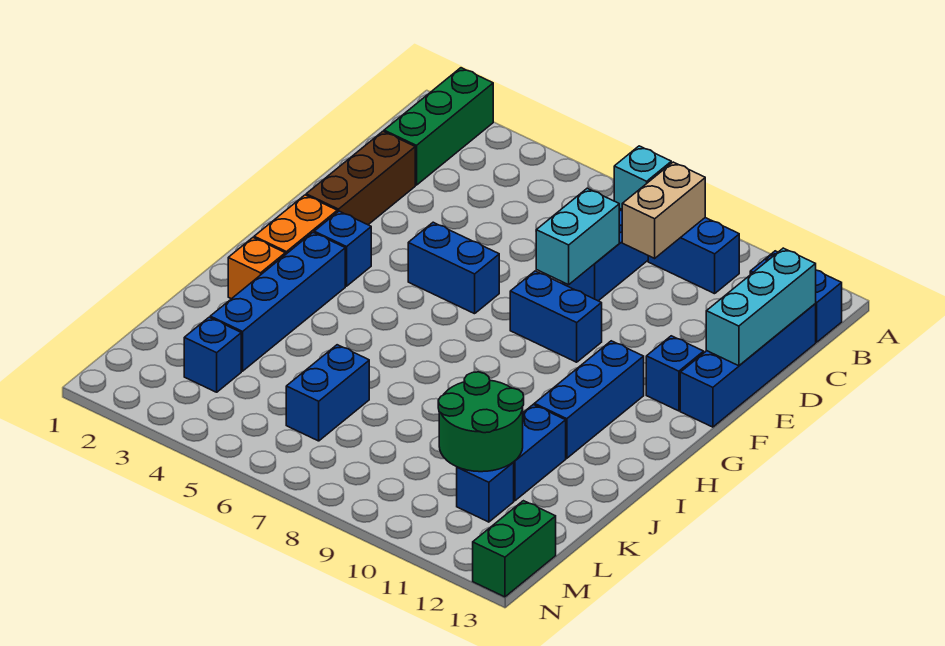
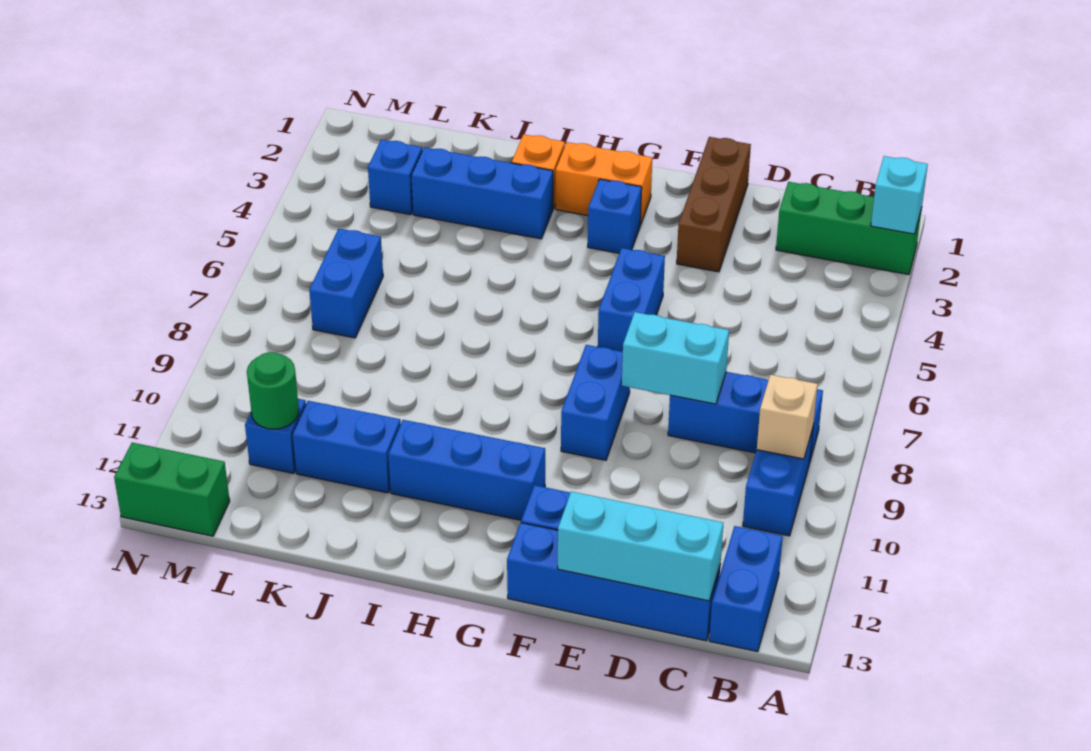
cyan 1x1 brick [614,146,671,209] -> cyan 1x1 brick moved to [871,156,928,234]
tan 1x2 brick [622,162,705,258] -> tan 1x1 brick [757,375,818,459]
brown 1x3 brick [306,131,415,225] -> brown 1x3 brick turned to [677,137,751,272]
blue 1x4 brick [210,233,345,371] -> blue 1x3 brick [411,147,553,239]
blue 1x2 brick [286,345,369,441] -> blue 1x2 brick turned to [309,229,383,338]
green 2x2 round brick [438,372,524,472] -> green 1x1 round brick [247,352,299,429]

